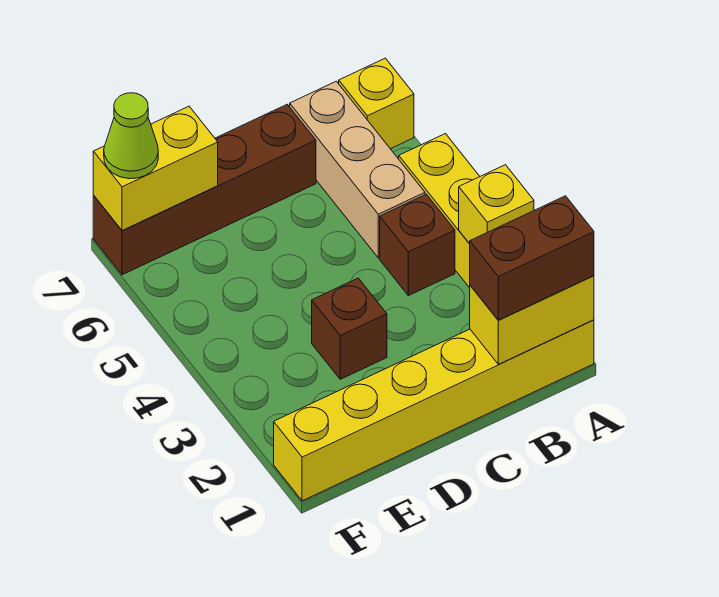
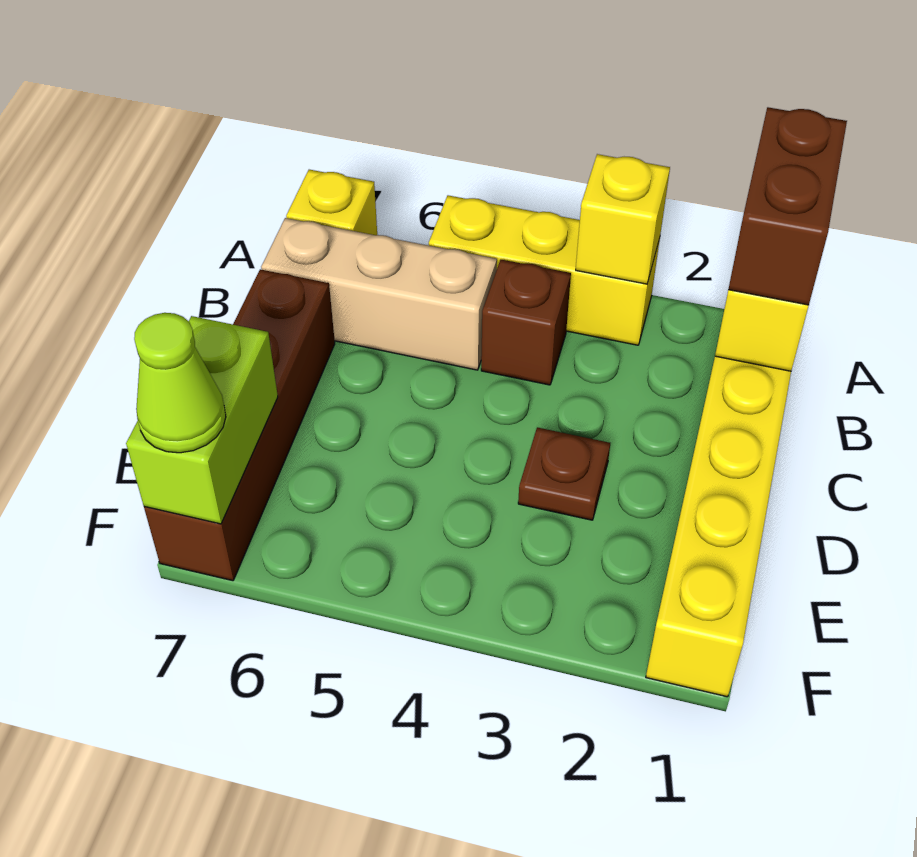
brown 1x1 brick [312,278,387,379] -> brown 1x1 plate [518,427,610,520]
yellow 1x2 brick [93,106,218,231] -> lime 1x2 brick [126,316,278,524]

